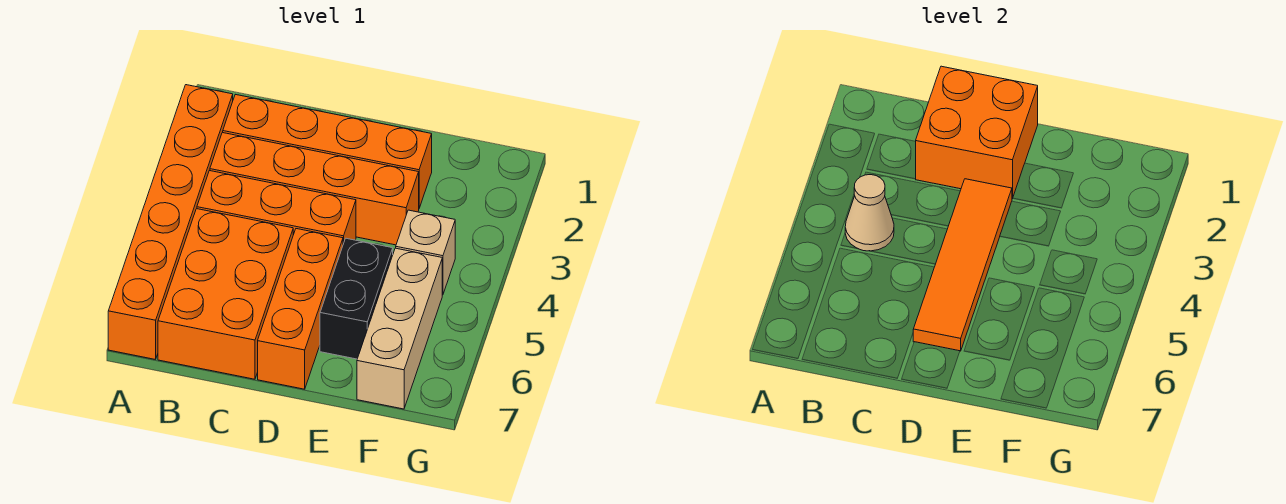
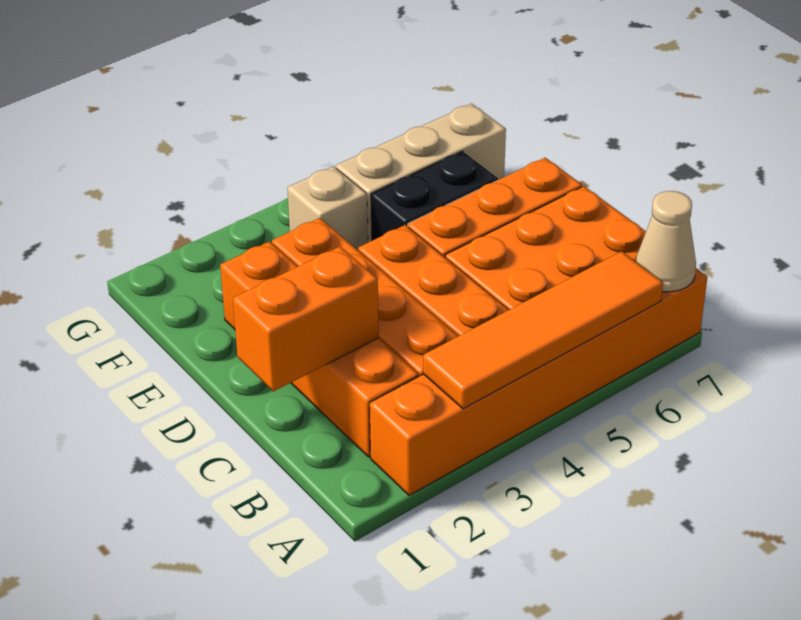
tan 1x1 cone [845,175,894,251] -> tan 1x1 cone moved to [636,191,696,292]
orange 2x2 brick [916,66,1038,199] -> orange 1x2 brick [233,247,379,392]
orange 1x4 tile [913,179,1012,351] -> orange 1x4 tile moved to [423,251,663,409]

